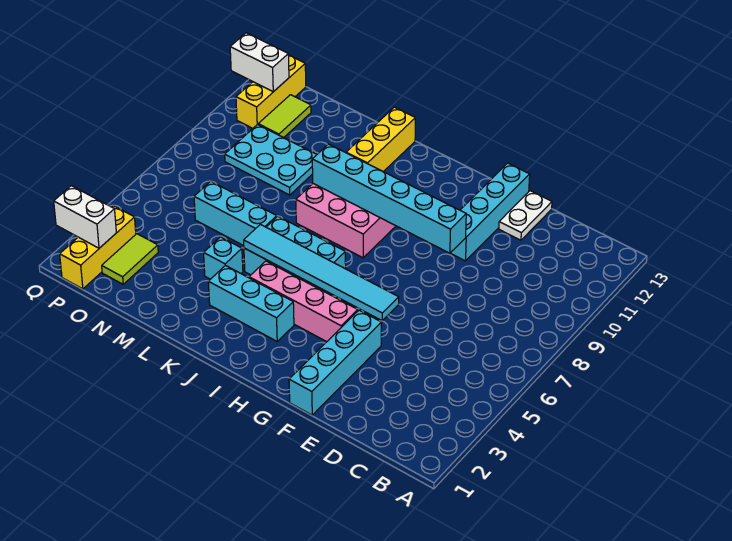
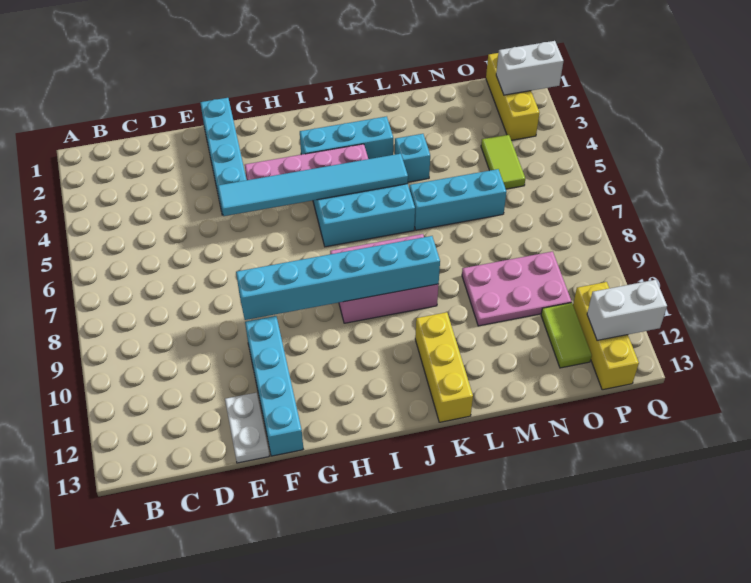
cyan 2x3 plate [225,124,317,195] -> pink 2x3 plate [462,251,571,326]
lime 1x2 tile [102,234,158,284] -> lime 1x2 tile moved to [481,135,525,189]

